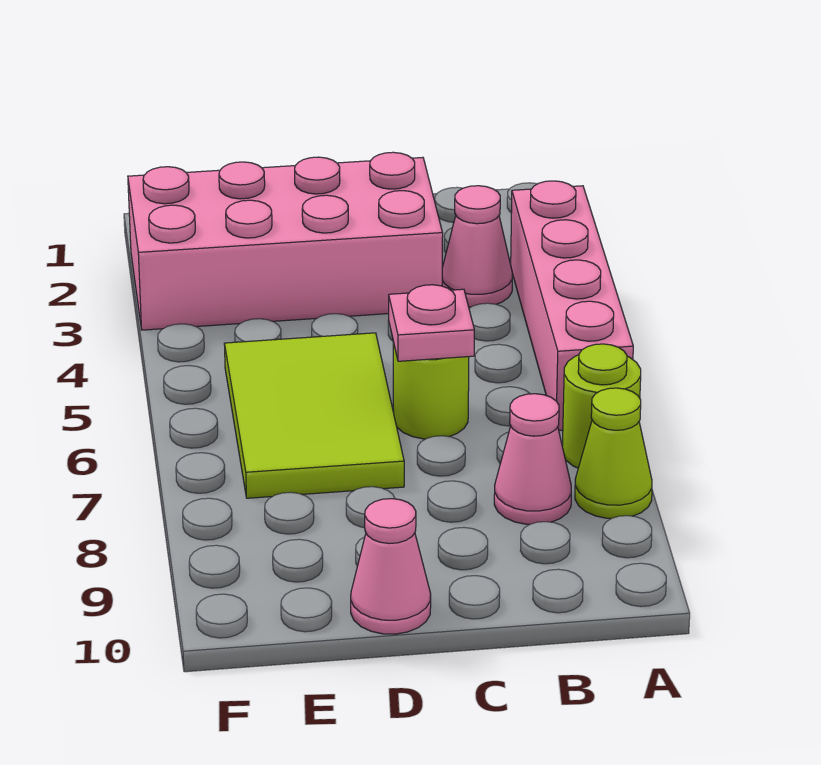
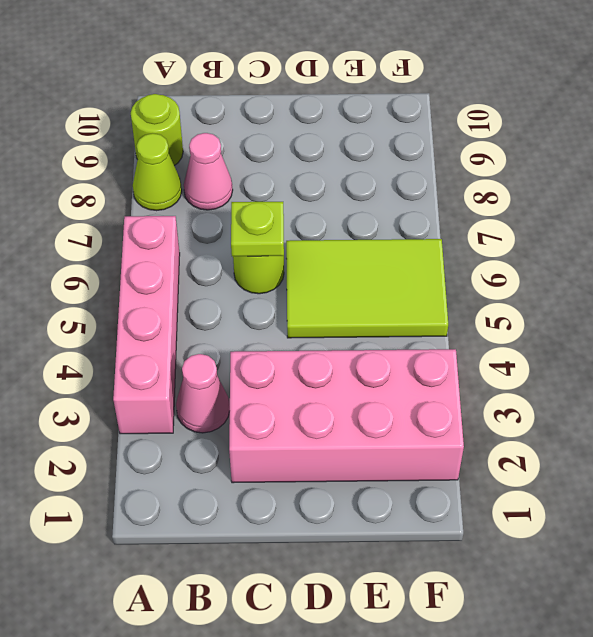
lime 1x1 round brick [562,344,641,468] -> lime 1x1 round brick moved to [131,94,183,166]
pink 1x1 plate [389,285,474,361] -> lime 1x1 plate [231,202,284,256]
lime 2x3 tile [224,333,404,498] -> lime 2x3 tile turned to [286,239,448,338]
pink 1x1 cone [351,499,431,634] -> none

